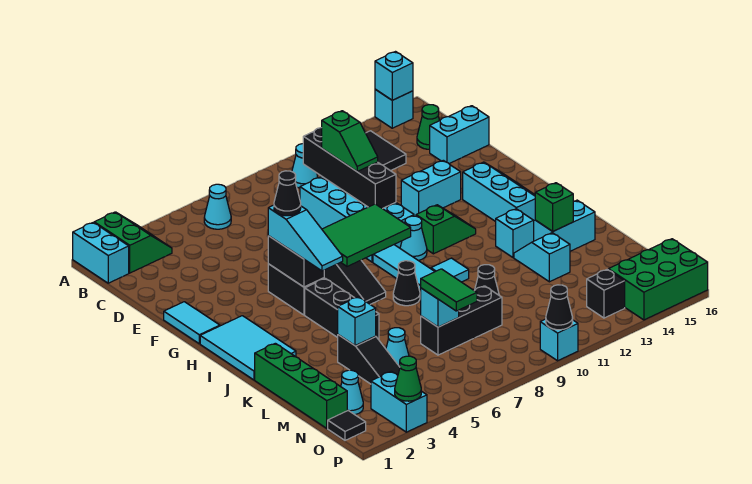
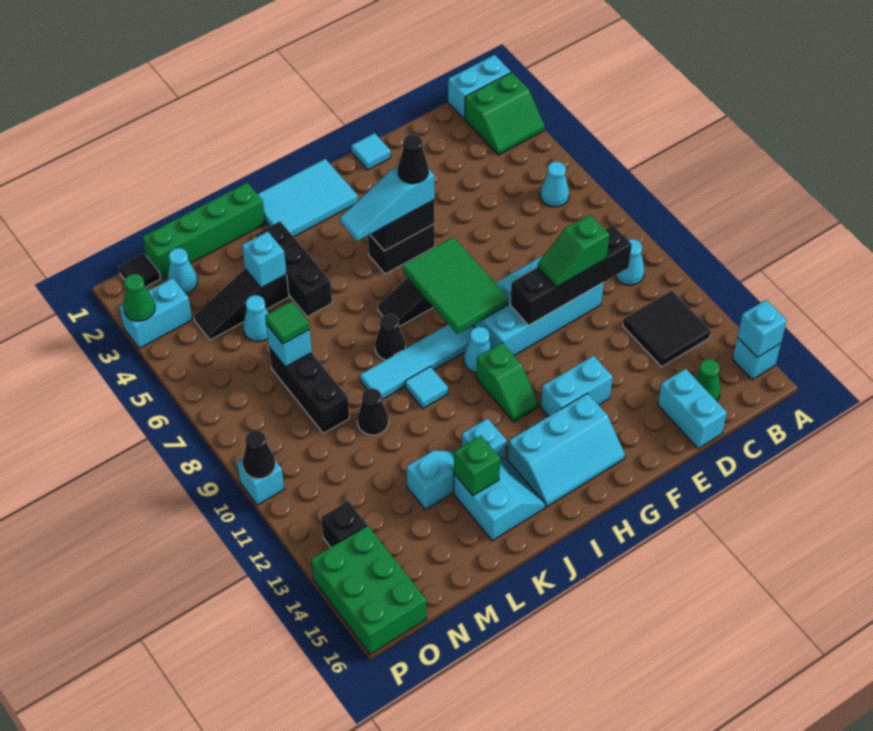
cyan 1x2 tile [164,302,220,344] -> cyan 1x1 tile [351,133,391,170]
cyan 1x2 brick [401,160,461,216] -> cyan 1x2 brick turned to [541,356,613,416]
black 1x3 brick [305,278,379,340] -> black 1x3 brick turned to [255,221,332,317]
green 1x2 tile [421,269,477,311] -> green 1x1 tile [265,301,310,344]

